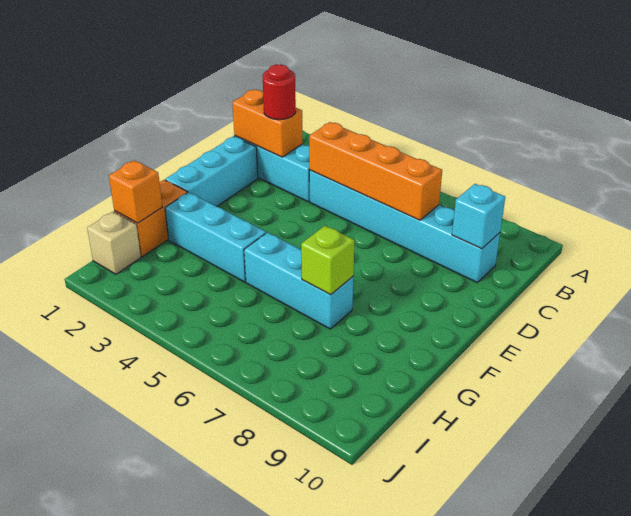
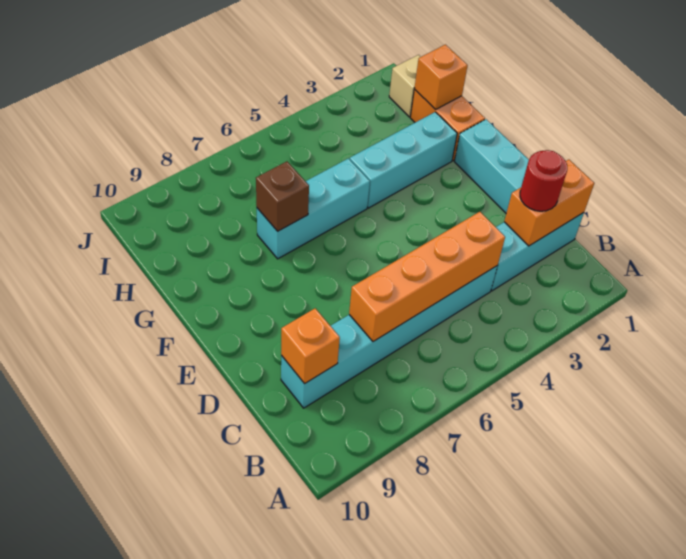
cyan 1x1 brick [452,184,505,249] -> orange 1x1 brick [281,308,340,384]
lime 1x1 brick [301,226,355,295] -> brown 1x1 brick [256,162,309,231]

